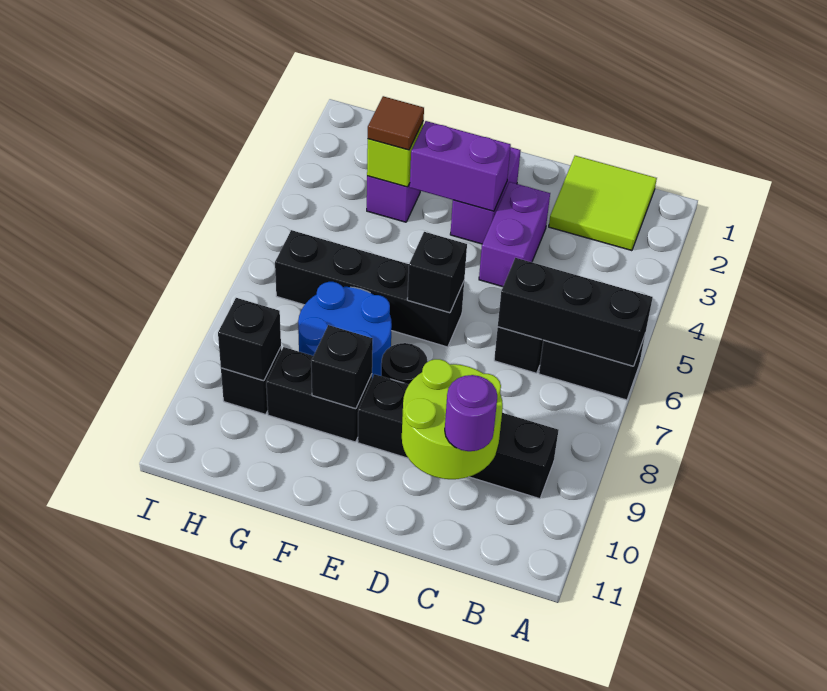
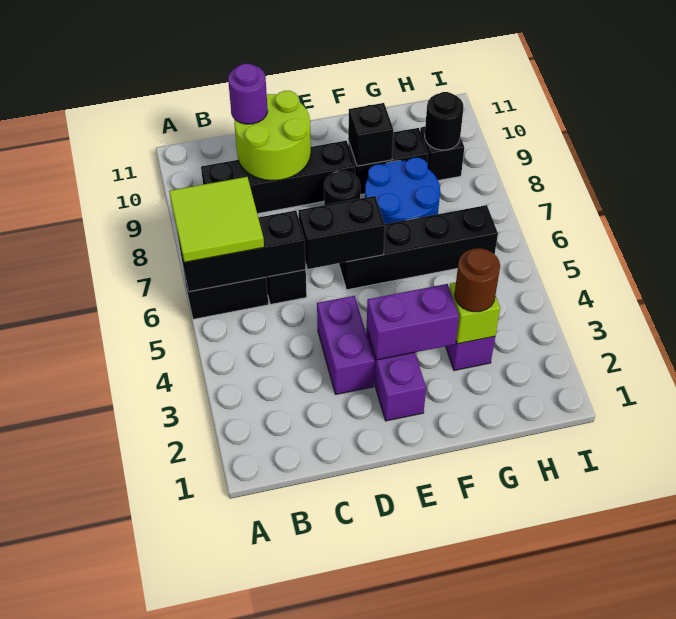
lime 2x2 tile [549,156,657,251] -> lime 2x2 tile moved to [169,177,264,262]
black 1x1 brick [407,232,467,313] -> black 1x2 brick [298,196,385,269]
brown 1x1 tile [368,96,424,150] -> brown 1x1 round brick [455,248,500,312]
black 1x1 brick [218,298,281,381] -> black 1x1 round brick [425,92,464,150]

